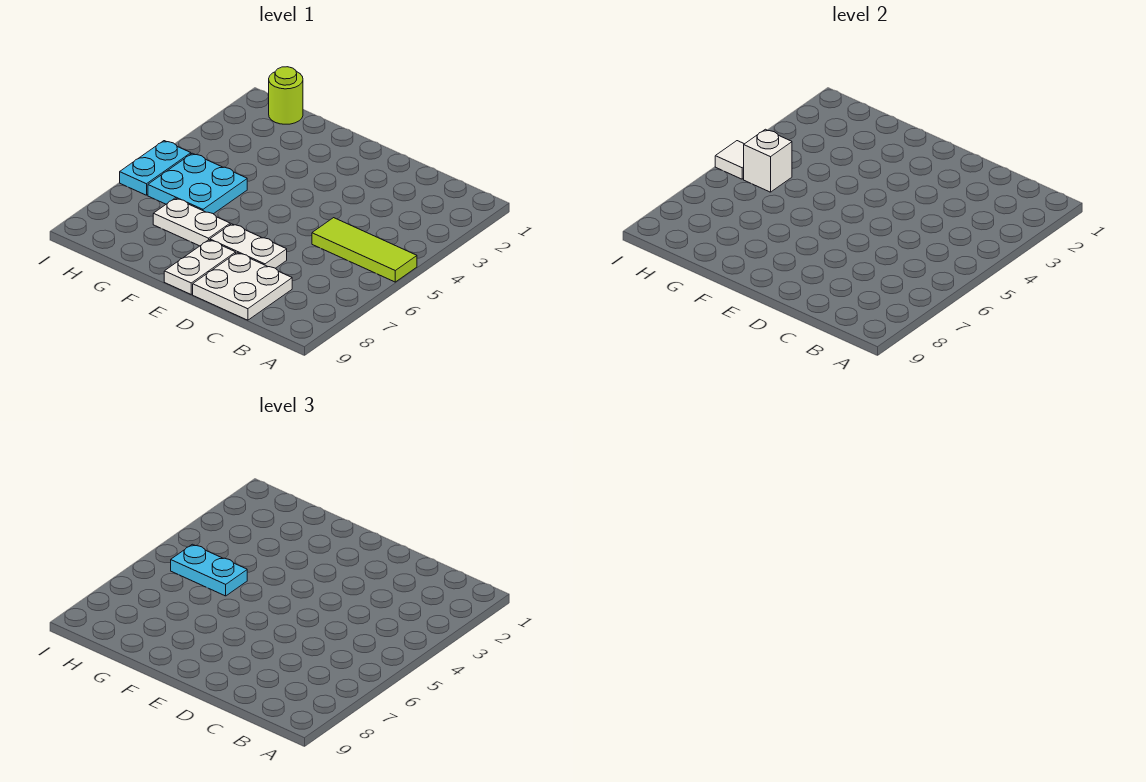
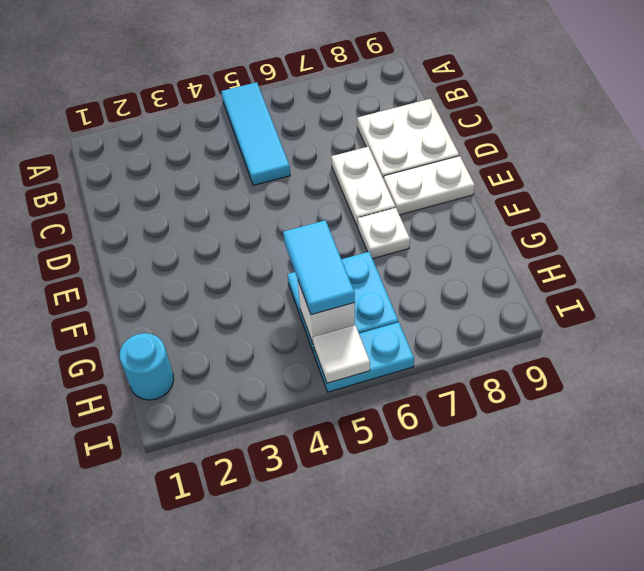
lime 1x3 tile [312,218,417,282] -> cyan 1x3 tile [221,82,290,185]
white 1x2 plate [153,198,230,246] -> white 1x1 plate [358,208,410,259]
cyan 1x2 plate [171,544,247,596] -> cyan 1x2 tile [283,220,355,315]
lime 1x1 round brick [269,67,303,124] -> cyan 1x1 round brick [120,333,174,400]

